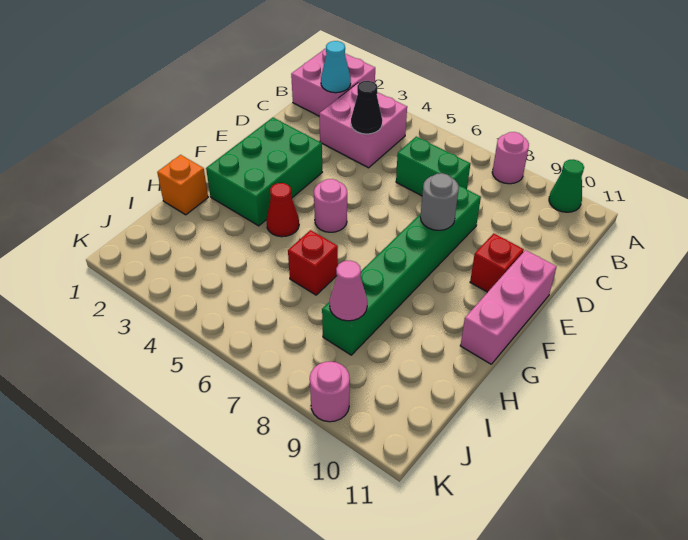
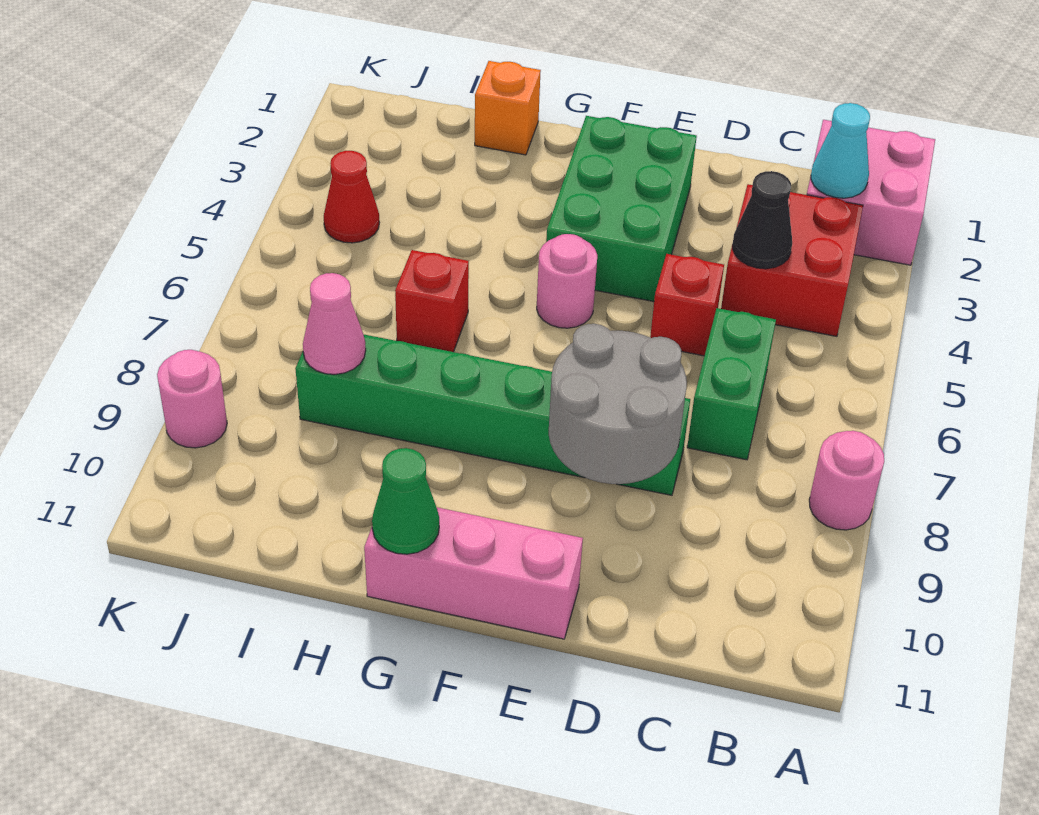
green 1x1 cone [549,160,584,212] -> green 1x1 cone moved to [372,448,439,554]
pink 2x2 brick [319,83,407,168] -> red 2x2 brick [721,184,863,336]
green 2x3 brick [206,117,322,226] -> green 2x3 brick turned to [546,116,697,301]
grey 1x1 round brick [420,173,459,230] -> grey 2x2 round brick [549,324,687,484]
red 1x1 brick [470,233,524,292] -> red 1x1 brick moved to [650,254,724,356]
red 1x1 cone [266,183,299,237] -> red 1x1 cone moved to [324,151,380,243]

